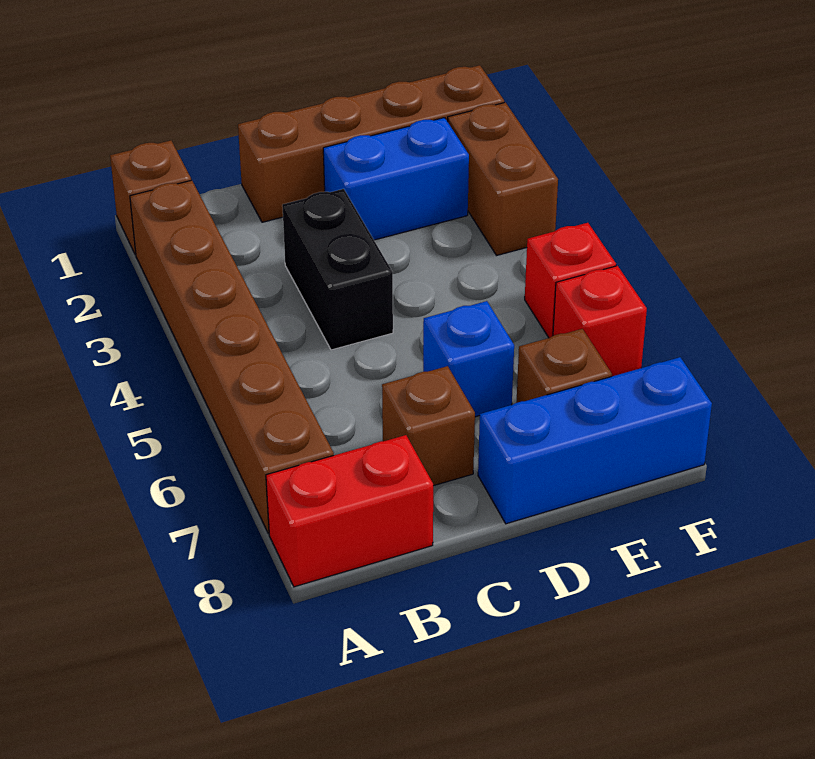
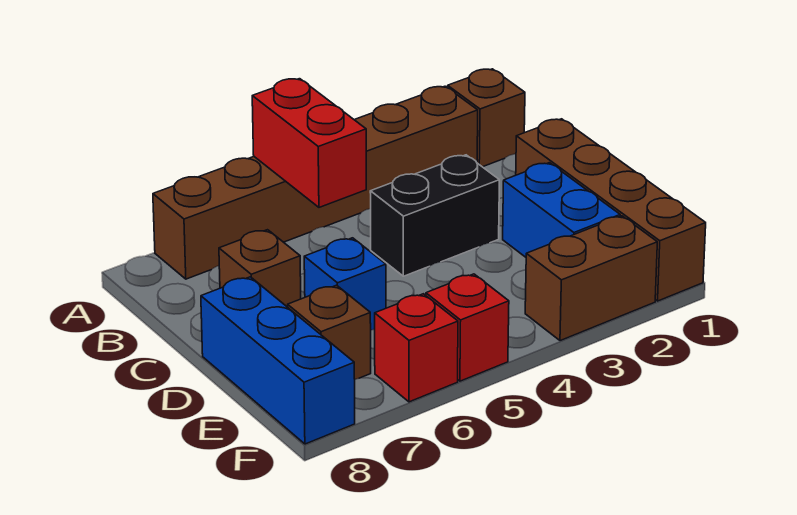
red 1x2 brick [266,435,433,587] -> red 1x2 brick moved to [252,79,366,207]

